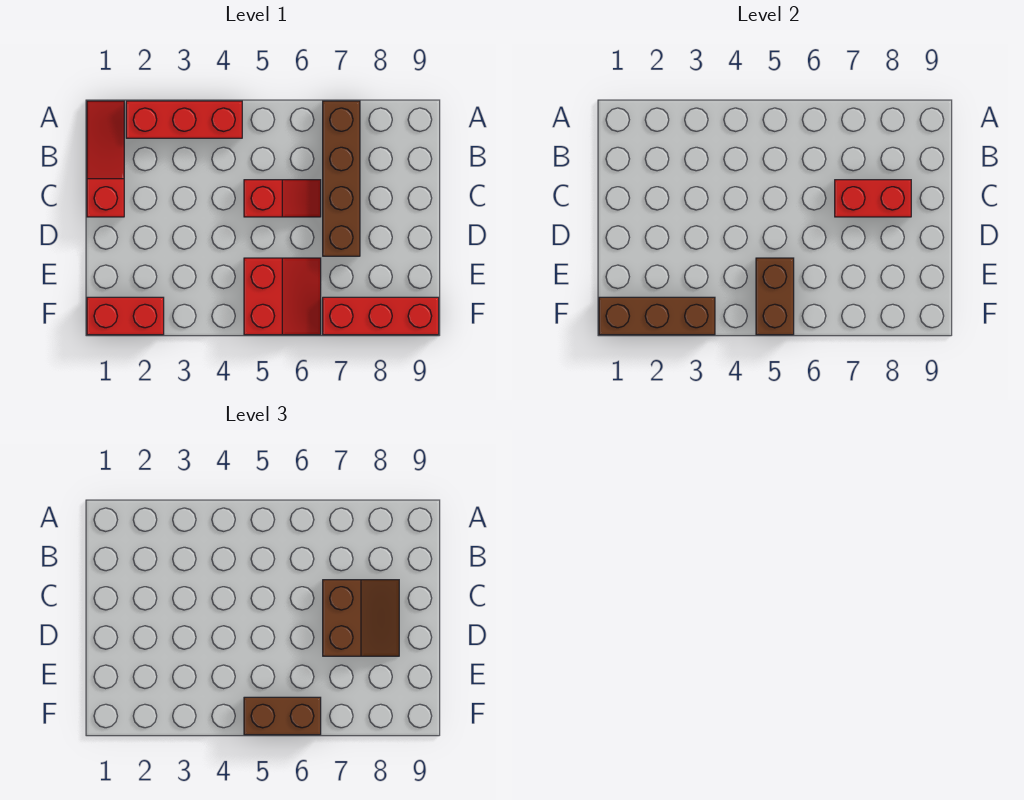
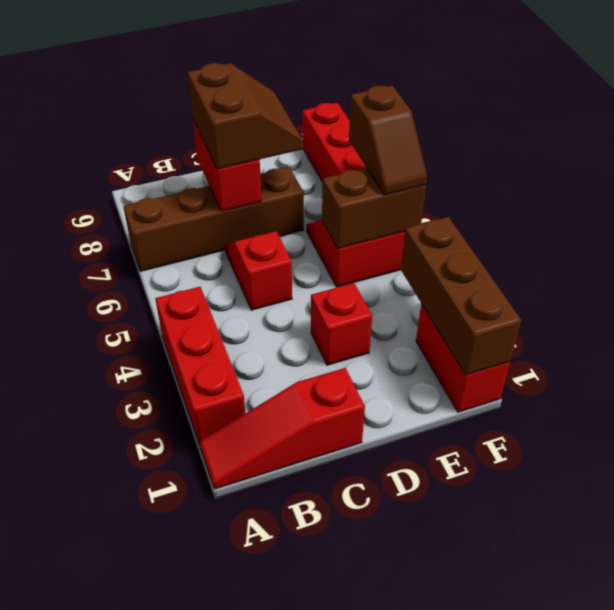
brown 2x2 slope [323,580,399,656] -> brown 2x2 slope turned to [188,63,303,169]
none -> red 1x1 brick [311,283,372,365]
brown 1x2 brick [244,697,321,735] -> brown 1x2 slope [349,86,427,195]

